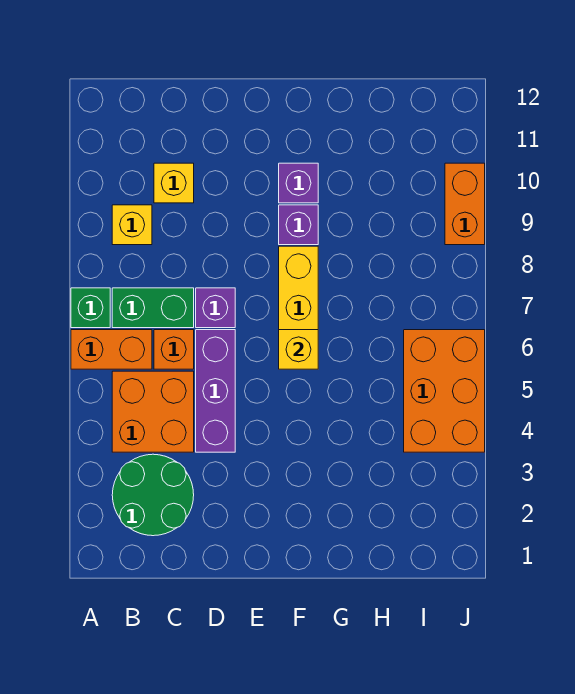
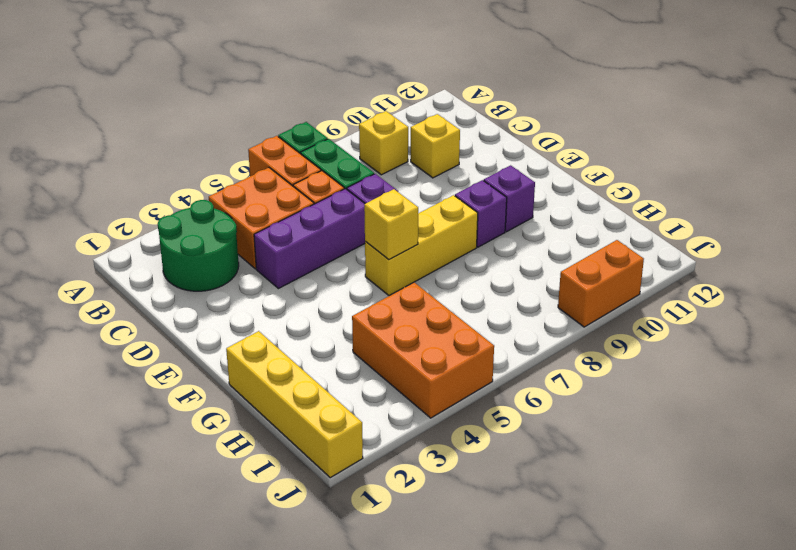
none -> yellow 1x4 brick [226,331,363,478]
orange 2x3 brick [404,330,485,452] -> orange 2x3 brick turned to [352,282,494,418]

